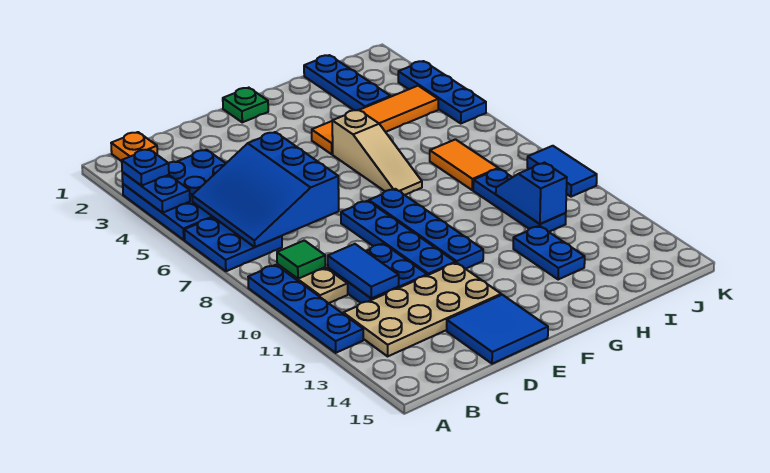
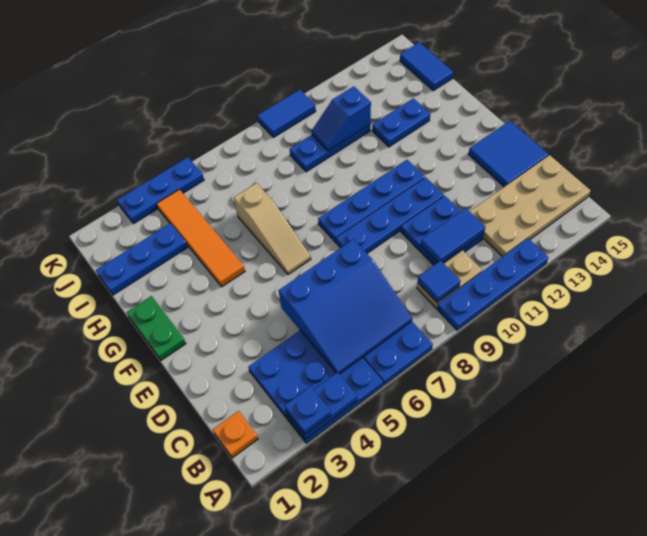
green 1x1 tile [277,240,325,279] -> blue 1x1 tile [418,261,461,302]
tan 2x4 plate [343,263,501,356] -> tan 2x4 plate turned to [470,155,591,257]
green 1x1 plate [223,88,268,122] -> green 1x2 plate [127,296,186,360]
tan 1x3 slope [332,110,422,195] -> tan 1x3 slope turned to [234,183,311,275]
orange 1x2 tile [430,139,498,190] -> none
none -> blue 1x2 tile [400,42,453,91]

